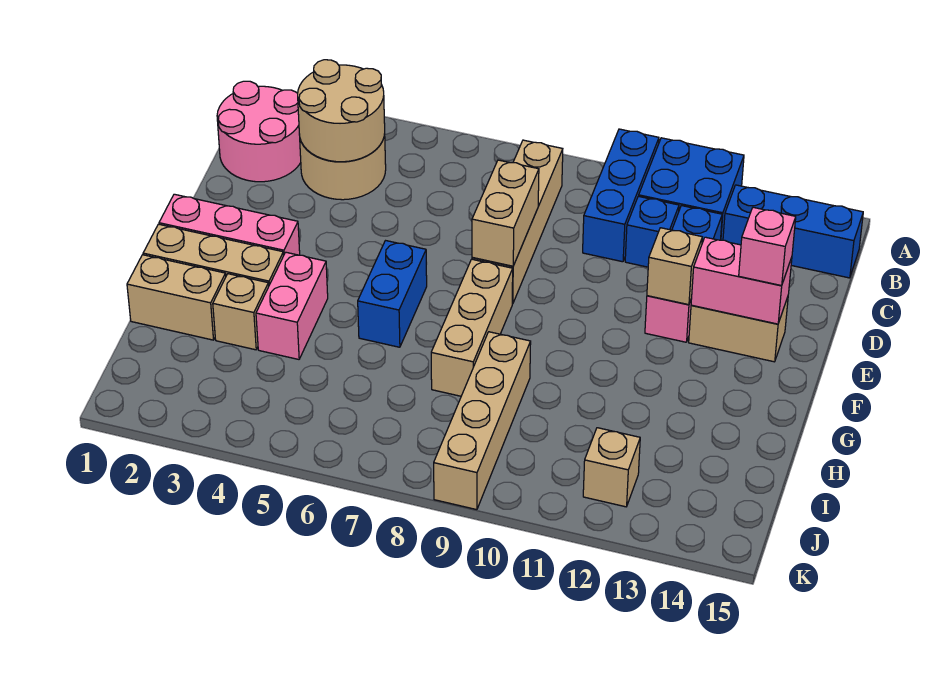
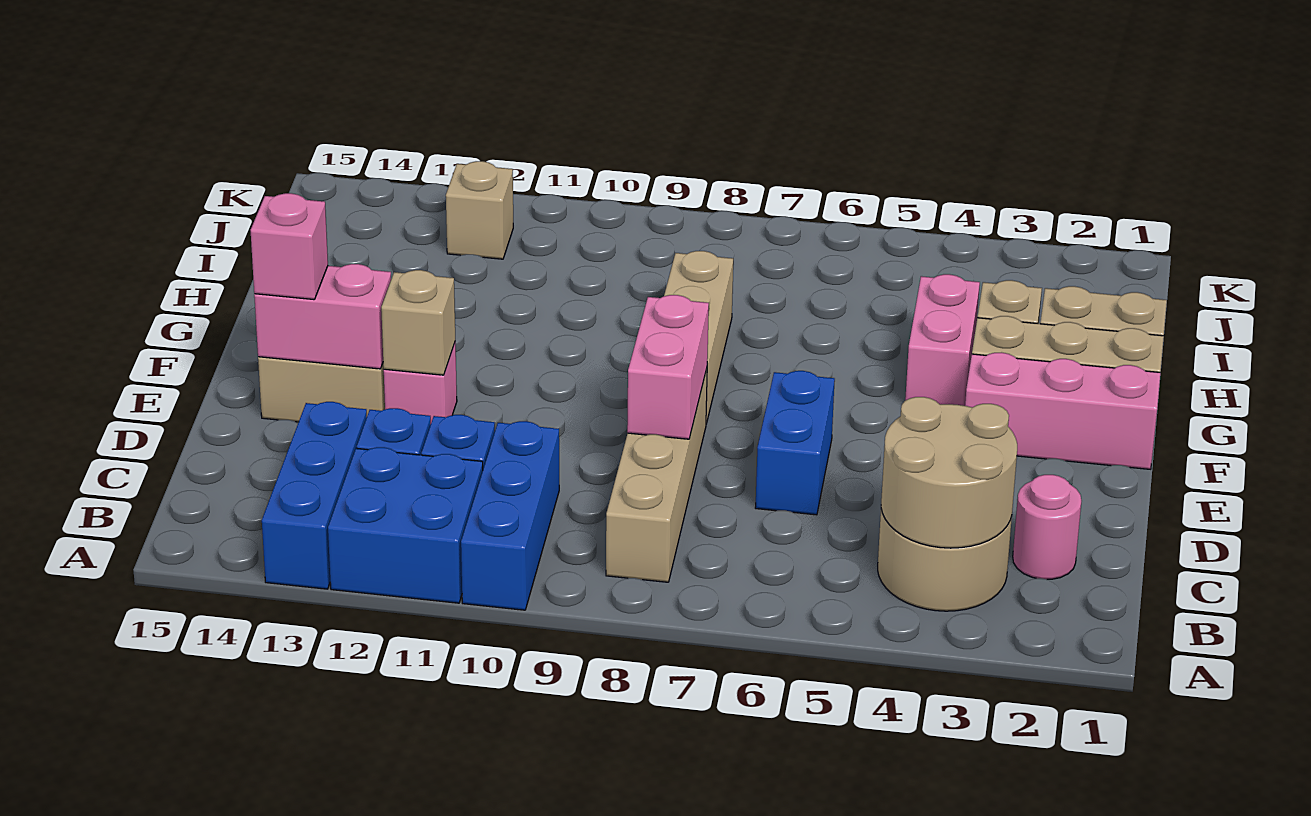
pink 2x2 round brick [217,81,301,182] -> pink 1x1 round brick [1013,475,1081,579]
blue 1x3 brick [723,185,863,278] -> blue 1x3 brick turned to [262,402,367,589]
tan 1x2 brick [472,160,539,266] -> pink 1x2 brick [627,295,709,439]
blue 1x2 brick [358,241,427,347] -> blue 1x2 brick moved to [755,371,835,515]
tan 1x4 brick [434,332,531,510] -> none

